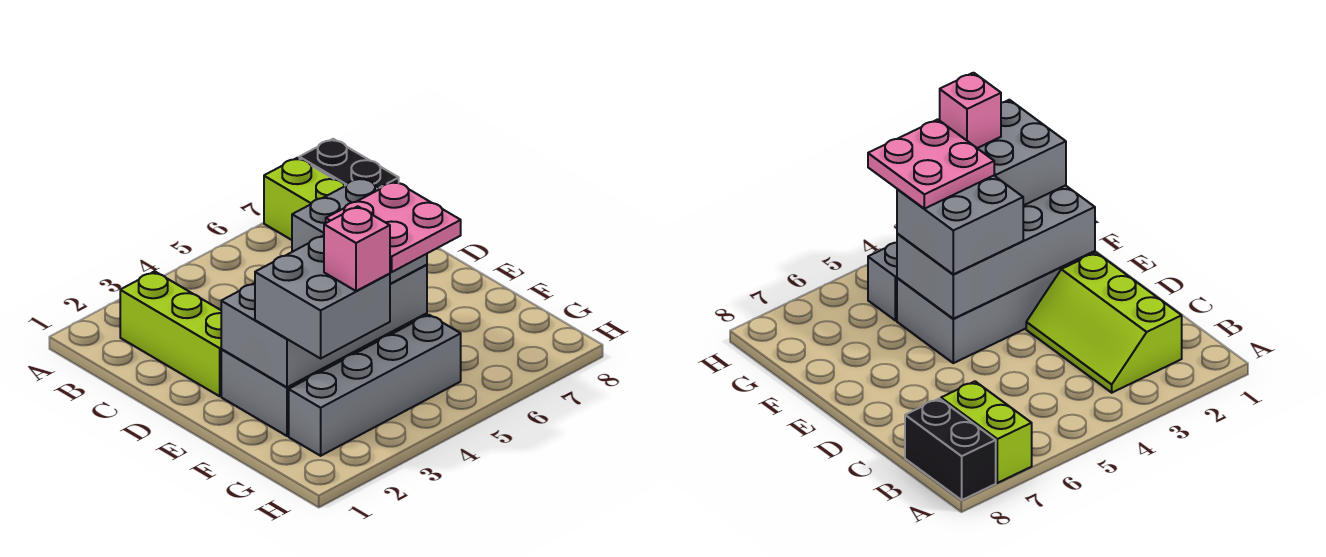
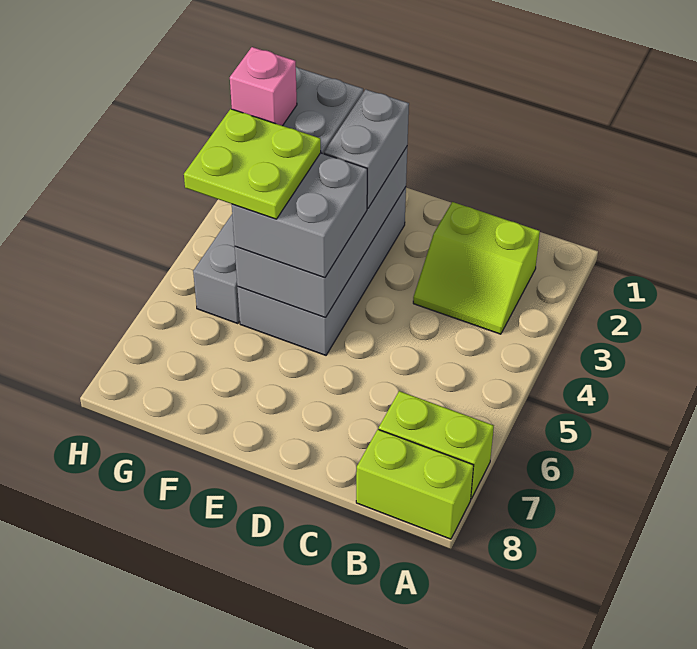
black 1x2 brick [299,139,399,188] -> lime 1x2 brick [356,429,474,539]
lime 2x3 slope [120,271,221,396] -> lime 2x2 slope [413,202,540,334]
none -> grey 1x2 brick [324,89,409,209]
pink 2x2 plate [326,181,461,272] -> lime 2x2 plate [184,109,321,219]

